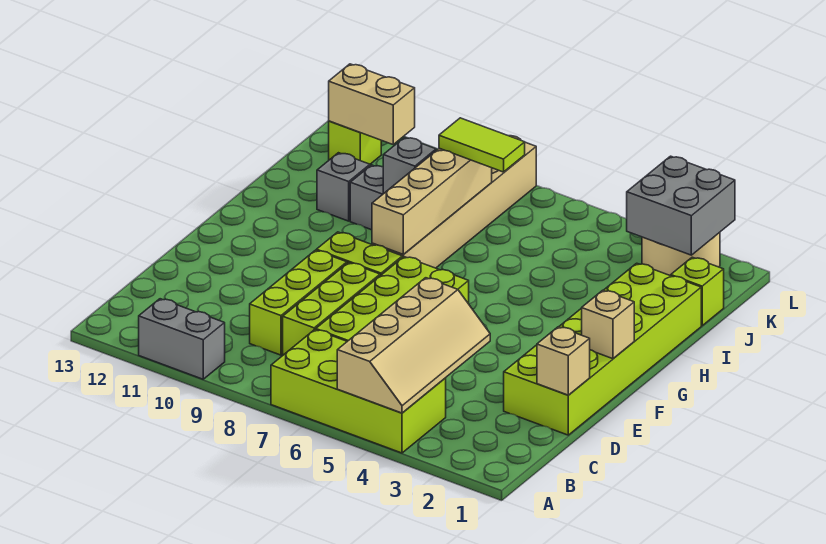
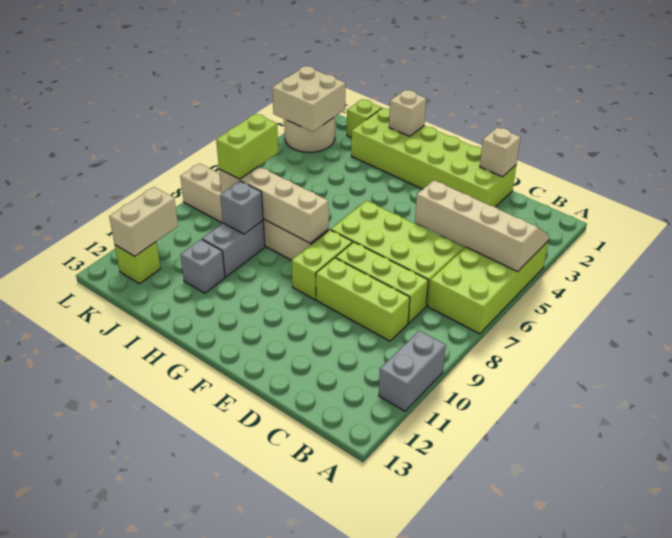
tan 1x1 brick [582,290,634,359] -> tan 1x1 brick moved to [389,90,426,136]
lime 1x2 tile [439,118,525,172] -> lime 1x2 brick [216,114,278,179]
grey 2x2 brick [627,156,735,255] -> tan 2x2 brick [272,66,345,132]

